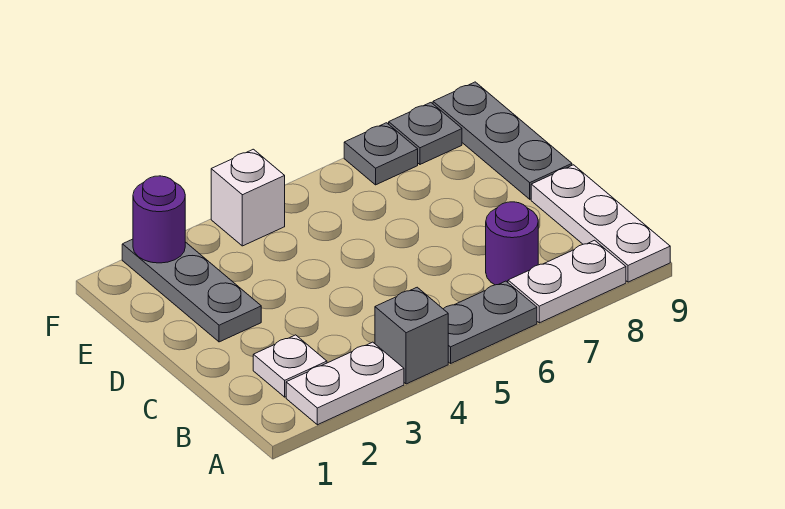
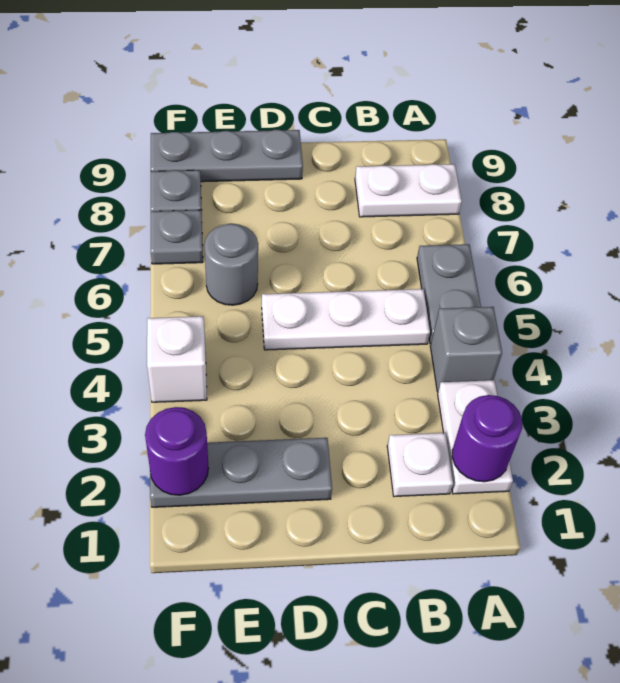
white 1x2 plate [508,240,626,323] -> white 1x2 plate turned to [355,164,462,217]
white 1x3 plate [531,165,670,282] -> white 1x3 plate moved to [262,289,430,350]
purple 1x1 round brick [486,202,538,285] -> purple 1x1 round brick moved to [452,395,522,482]
none -> grey 1x1 round brick [204,224,258,305]

